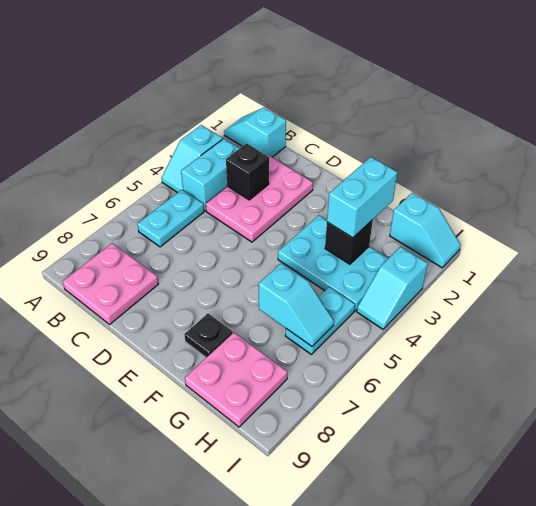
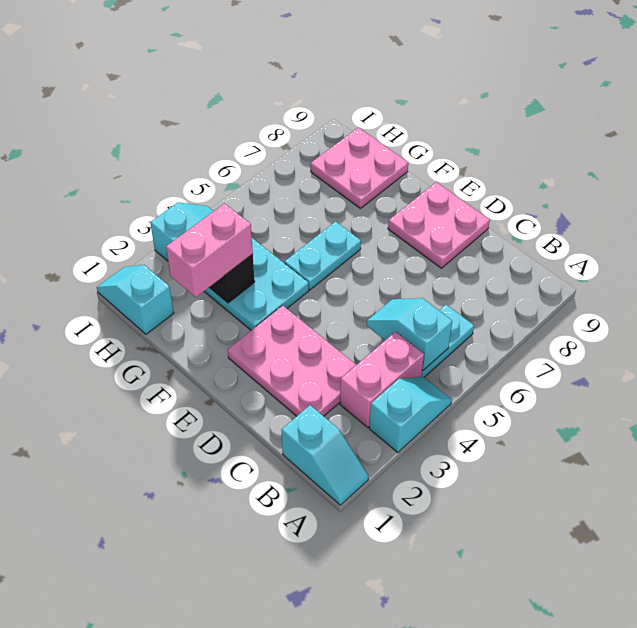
cyan 1x2 brick [181,139,239,211] -> pink 1x2 brick [340,332,424,427]
pink 2x2 plate [63,243,158,324] -> pink 2x2 plate moved to [388,182,490,268]
pink 2x3 plate [206,155,313,242] -> pink 2x3 plate turned to [228,305,356,416]
black 1x1 brick [226,143,269,200] -> none
black 1x1 plate [184,314,233,357] -> none
cyan 1x2 brick [327,157,397,238] -> pink 1x2 brick [166,203,253,297]
cyan 1x2 slope [259,263,334,346] -> cyan 1x2 slope moved to [367,298,452,370]
cyan 1x2 plate [285,287,355,355] -> cyan 1x2 plate moved to [285,221,361,290]

